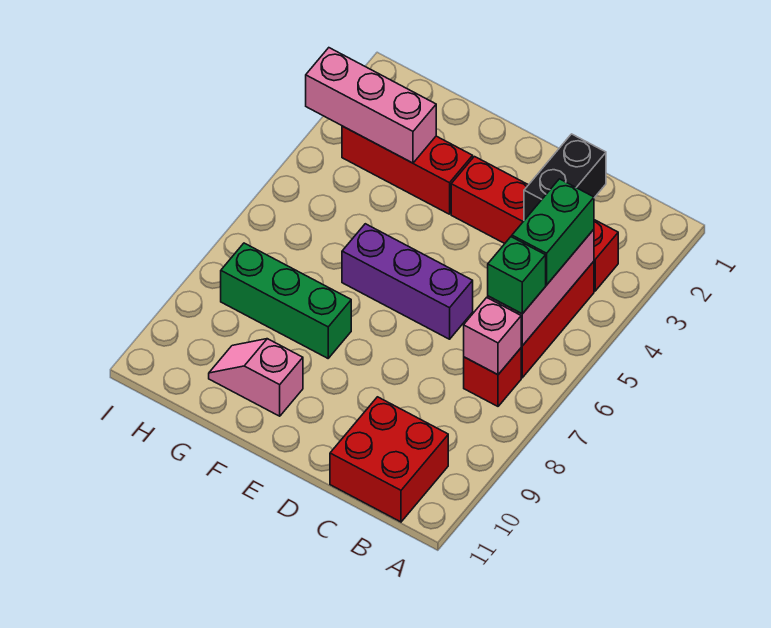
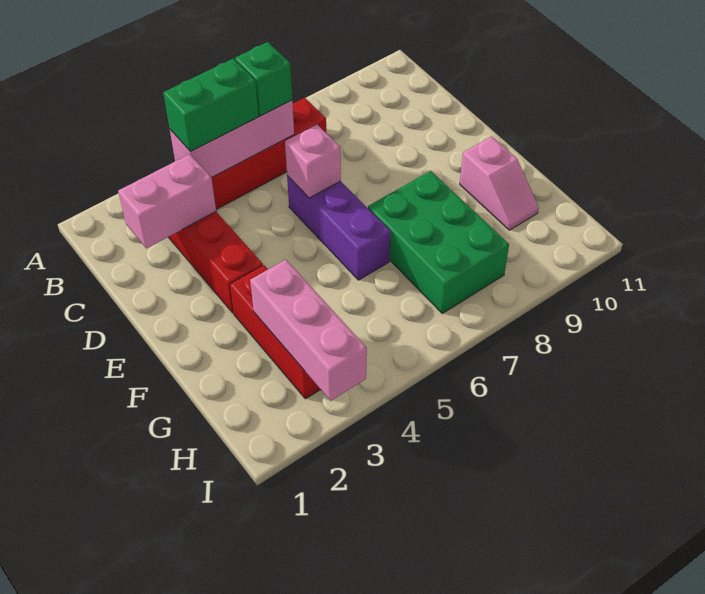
pink 1x1 brick [464,298,521,375] -> pink 1x1 brick moved to [285,125,341,198]
red 2x2 brick [330,397,448,522] -> none
black 1x2 brick [524,134,606,220] -> pink 1x2 brick [118,154,216,248]
green 1x3 brick [221,243,351,358] -> green 2x3 brick [368,171,509,313]

